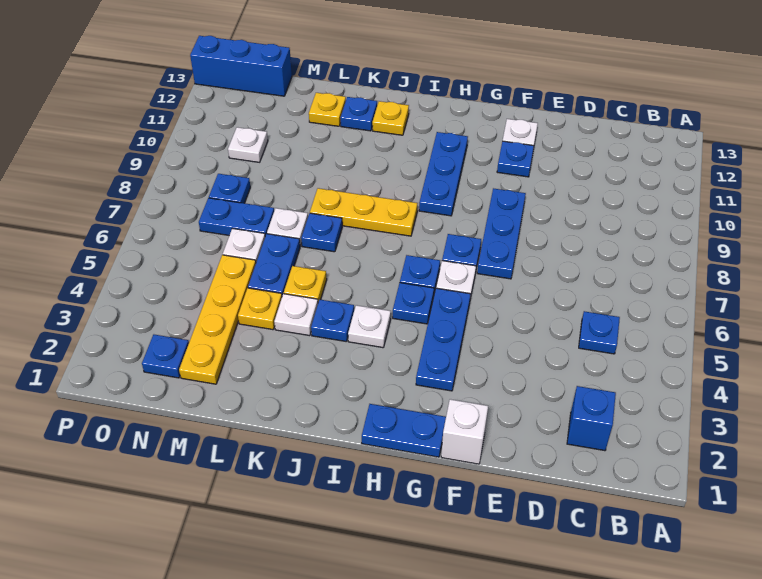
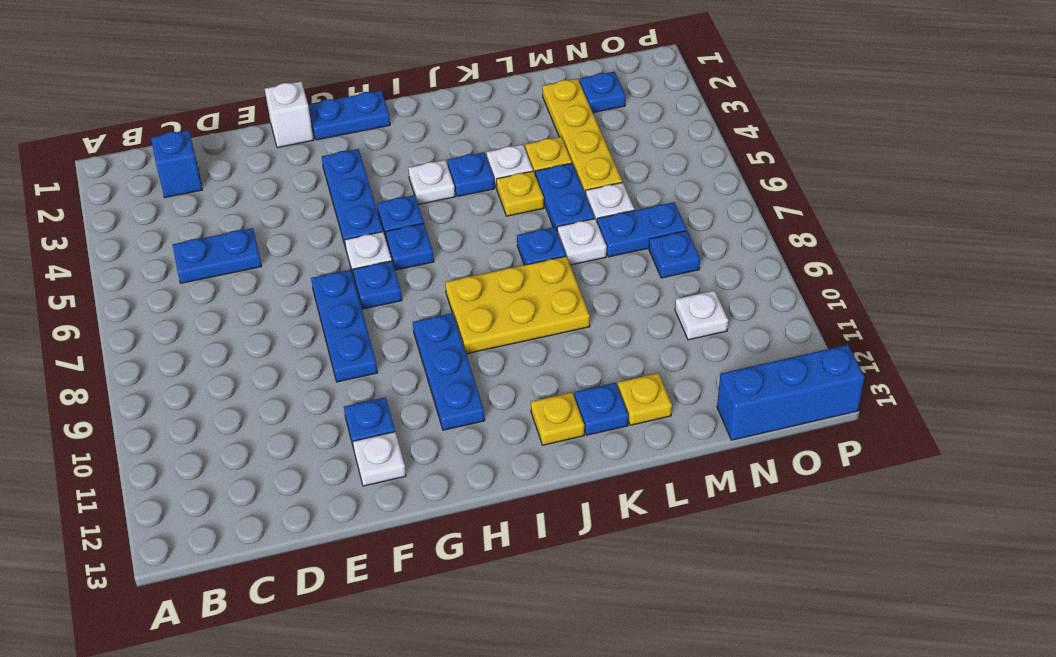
blue 1x1 plate [579,311,620,354] -> blue 1x2 plate [173,228,262,283]
yellow 1x3 plate [310,188,418,236] -> yellow 2x3 plate [445,256,590,354]

